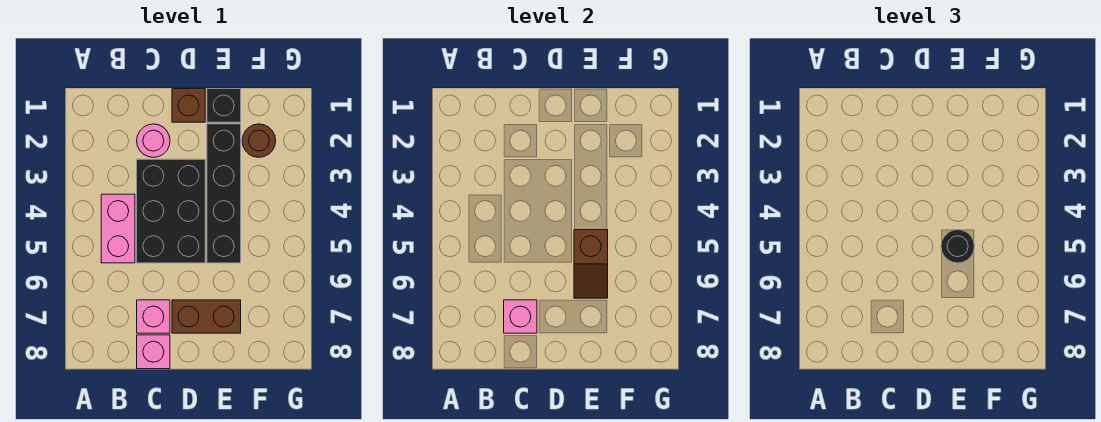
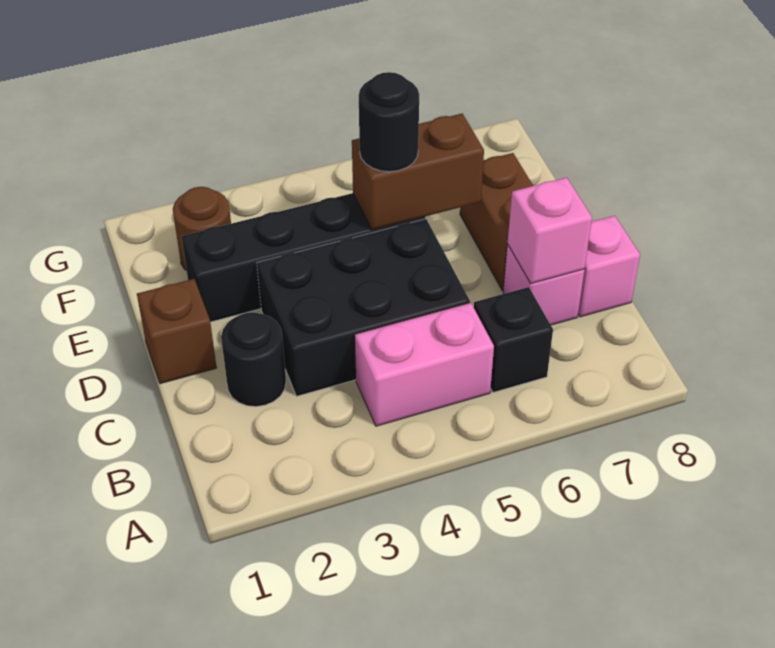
pink 1x1 round brick [137,124,170,157] -> black 1x1 round brick [221,312,286,407]
black 1x1 brick [207,89,241,122] -> black 1x1 brick moved to [474,287,553,392]
brown 1x2 slope [574,230,608,298] -> brown 1x2 brick [352,114,484,230]

